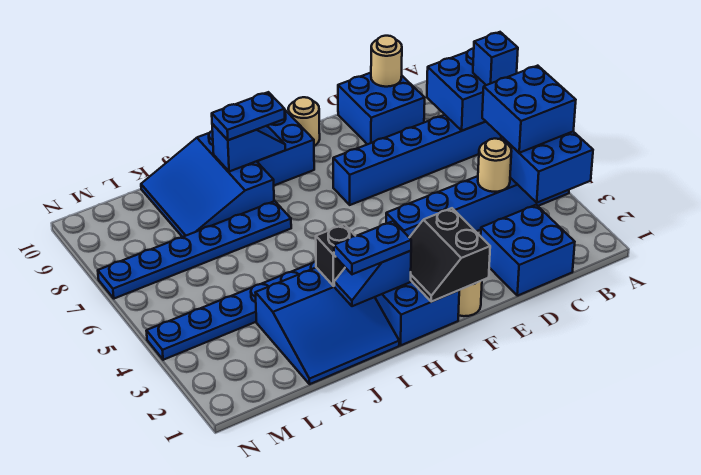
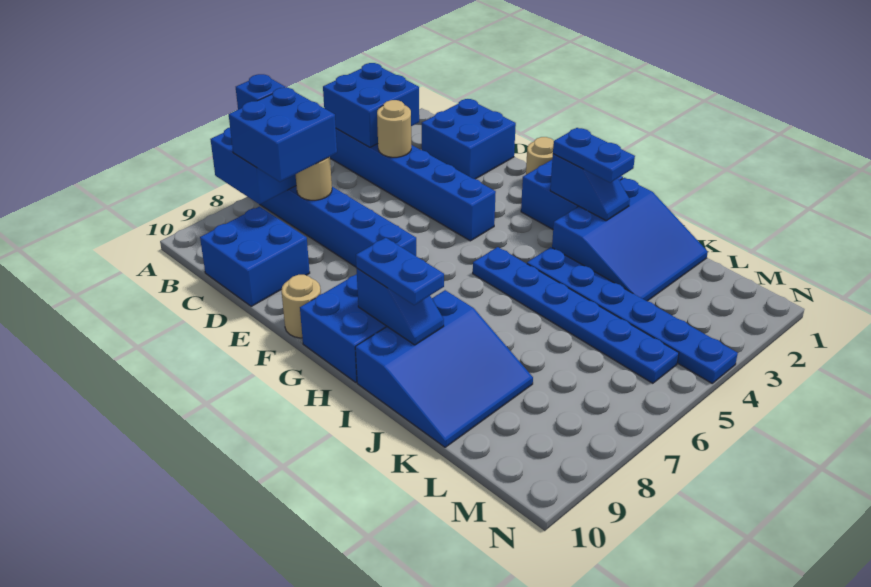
blue 2x2 brick [482,66,576,153] -> blue 2x2 brick moved to [229,88,337,182]
tan 1x1 round brick [371,36,402,87] -> tan 1x1 round brick moved to [295,157,332,200]
black 2x2 slope [409,208,490,302] -> none
blue 1x2 slope [212,124,285,172] -> blue 1x2 slope turned to [356,268,444,345]
blue 3x3 slope [255,268,399,384] -> blue 3x3 slope turned to [552,178,708,301]
black 1x1 brick [316,224,355,286] -> none
blue 1x6 plate [98,201,291,299] -> blue 1x6 plate moved to [473,247,679,383]

